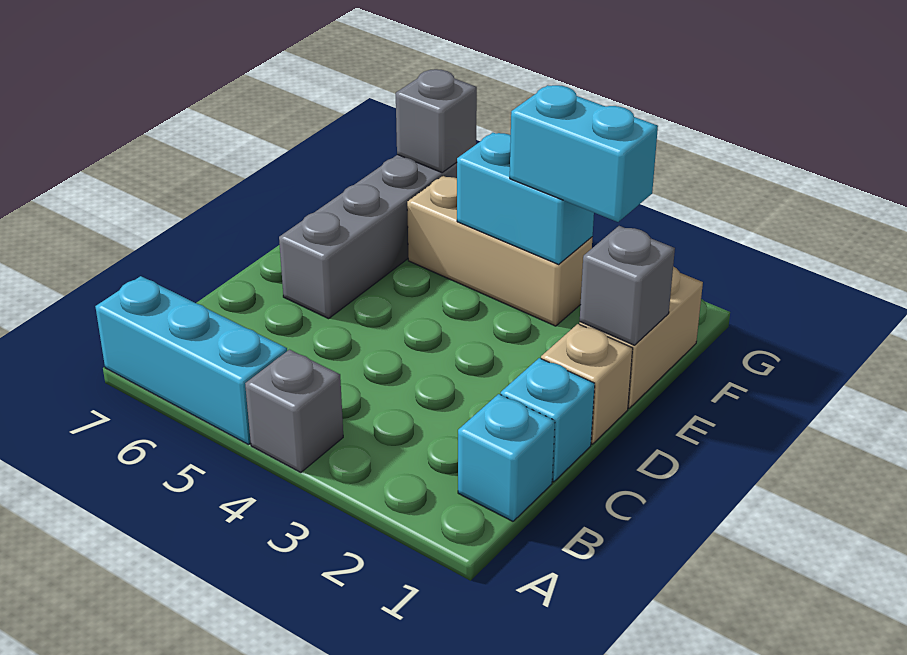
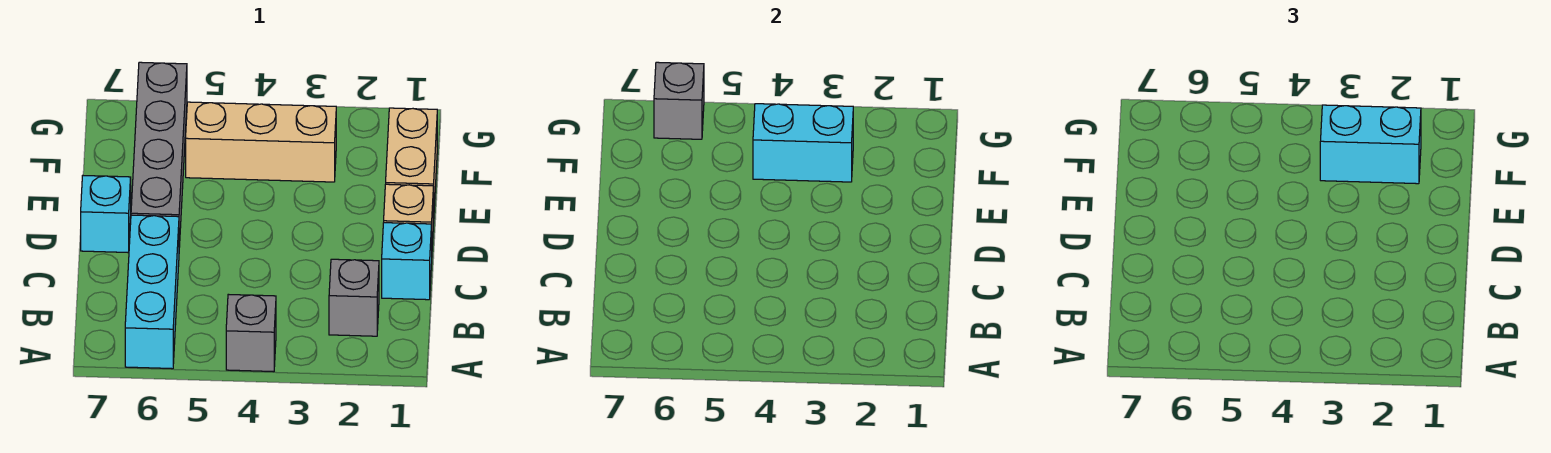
cyan 1x3 brick [95,276,287,445] -> cyan 1x3 brick turned to [125,215,179,369]
cyan 1x1 brick [458,394,555,521] -> cyan 1x1 brick moved to [81,176,131,252]
grey 1x1 brick [580,226,675,345] -> grey 1x1 brick moved to [329,259,379,336]

